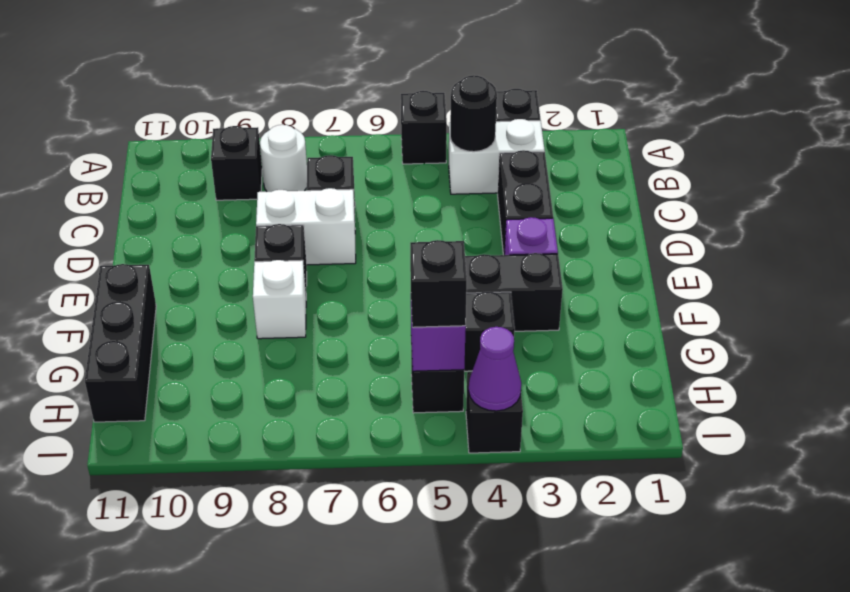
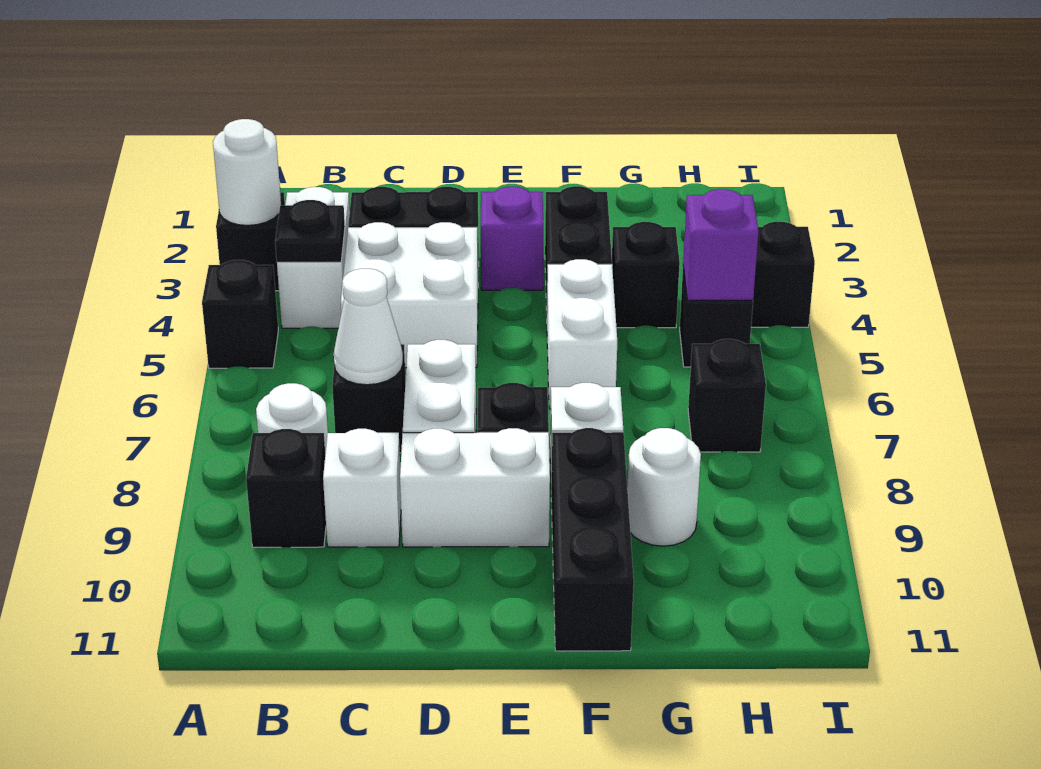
none -> white 1x1 round brick [213,119,281,225]
black 1x1 round brick [450,75,497,152] -> black 1x1 plate [275,200,345,262]
none -> white 2x2 brick [341,222,478,368]
none -> white 1x1 cone [334,269,403,385]
none -> white 1x1 brick [323,429,401,547]
none -> white 1x2 brick [400,428,550,547]
none -> white 1x2 brick [547,259,617,409]
black 1x3 brick [85,264,156,422] -> black 1x3 brick turned to [551,428,634,651]
none -> white 1x1 round brick [627,428,701,546]
black 1x1 brick [410,240,467,327] -> black 1x1 brick moved to [688,339,766,452]
purple 1x1 cone [469,327,521,411] -> none

